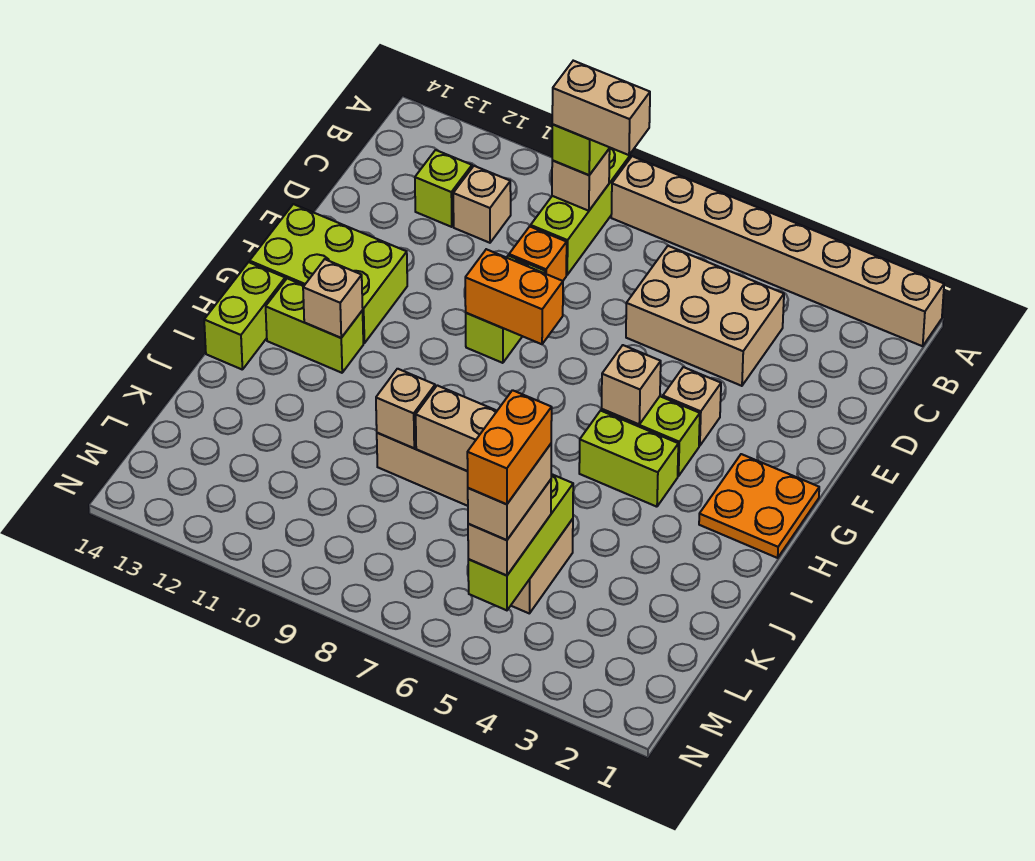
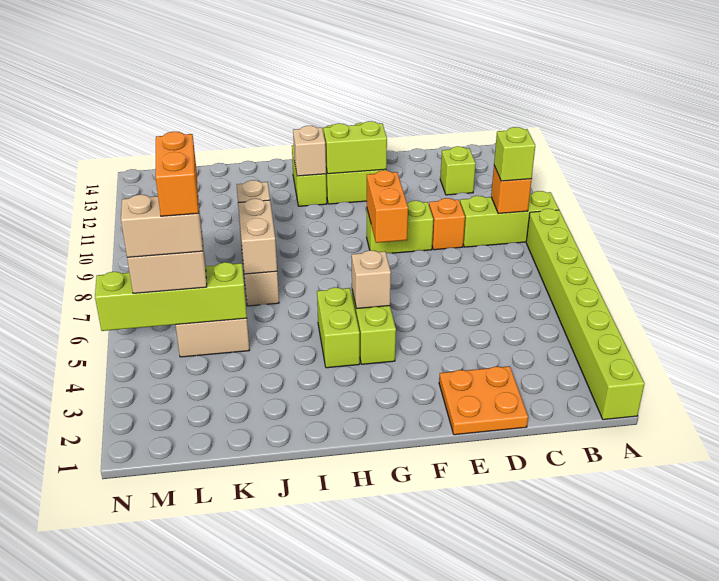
tan 1x8 brick [611,156,944,346] -> lime 1x8 brick [526,209,645,420]
tan 1x2 brick [552,61,650,155] -> none
tan 1x1 brick [552,149,610,211] -> orange 1x1 brick [491,166,532,214]
tan 2x3 brick [626,246,784,386] -> none
tan 1x1 brick [453,166,511,243] -> none
tan 1x1 brick [663,367,721,446] -> none
orange 2x2 plate [699,454,819,558] -> orange 2x2 plate moved to [439,366,528,435]
lime 1x2 brick [204,262,285,370] -> lime 1x2 brick moved to [324,121,387,174]
lime 1x3 brick [468,474,573,610] -> lime 1x4 brick [95,262,247,331]
orange 1x2 brick [467,390,552,504] -> orange 1x2 brick turned to [155,132,199,216]

